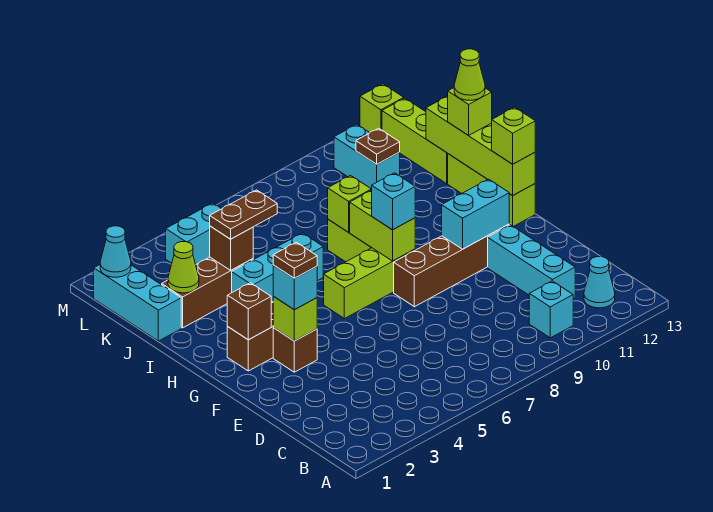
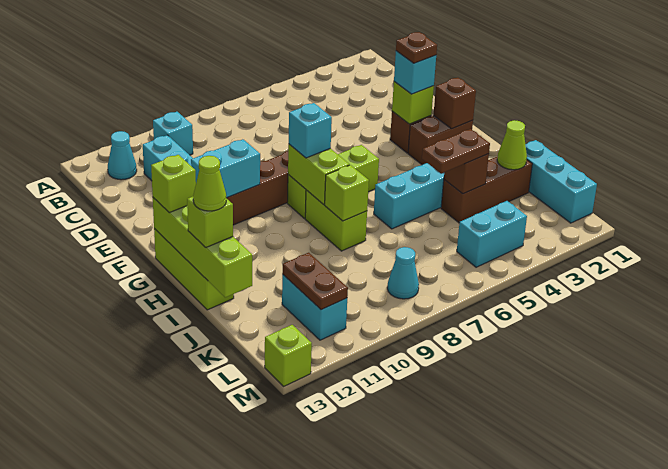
lime 1x3 brick [382,98,448,184] -> none
brown 1x1 plate [356,128,400,164] -> brown 1x2 plate [282,253,348,310]
cyan 1x1 cone [100,226,131,277] -> cyan 1x1 cone moved to [387,247,419,299]

